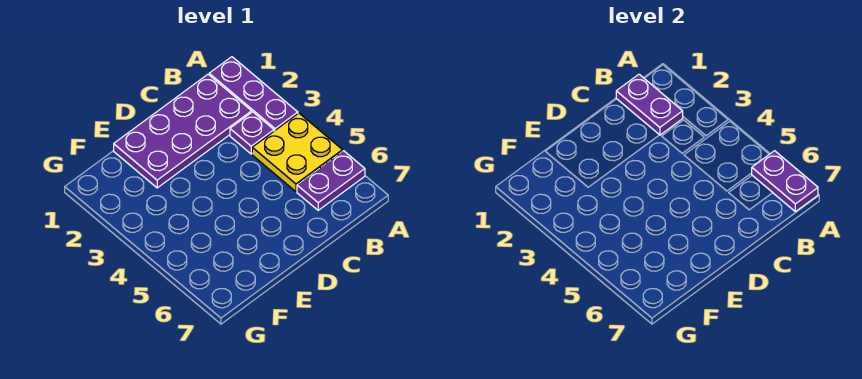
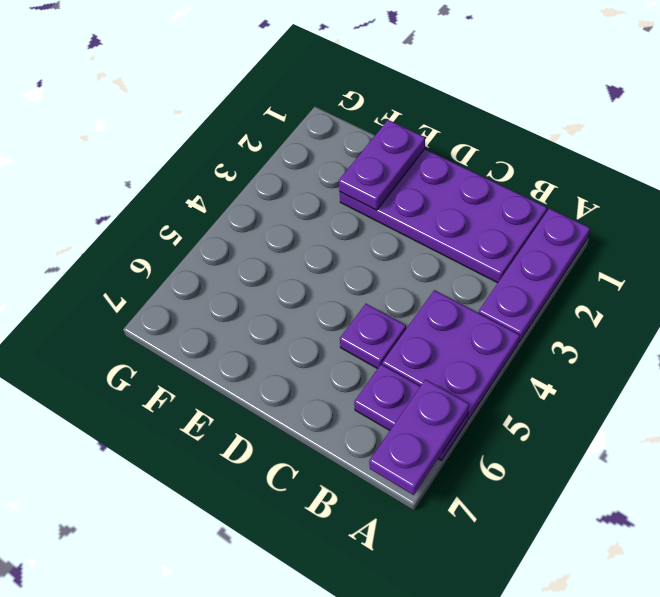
yellow 2x2 plate [252,113,343,192] -> purple 2x2 plate [382,290,520,419]
purple 1x2 plate [616,74,683,135] -> purple 1x2 plate moved to [339,120,425,210]
purple 1x1 plate [230,112,274,154] -> purple 1x1 plate moved to [340,304,406,369]

